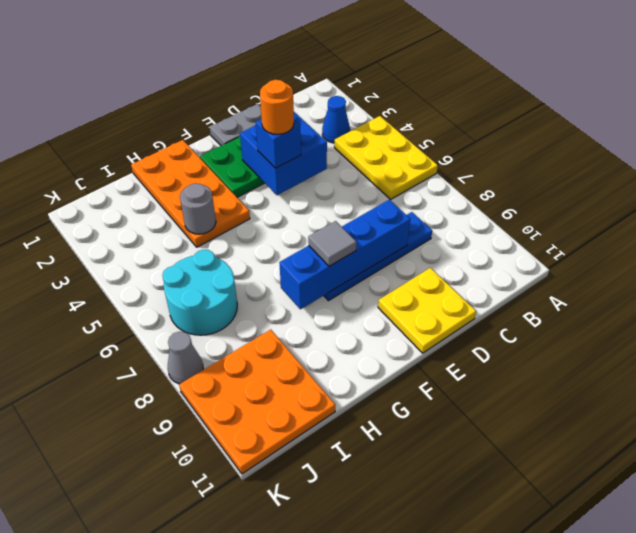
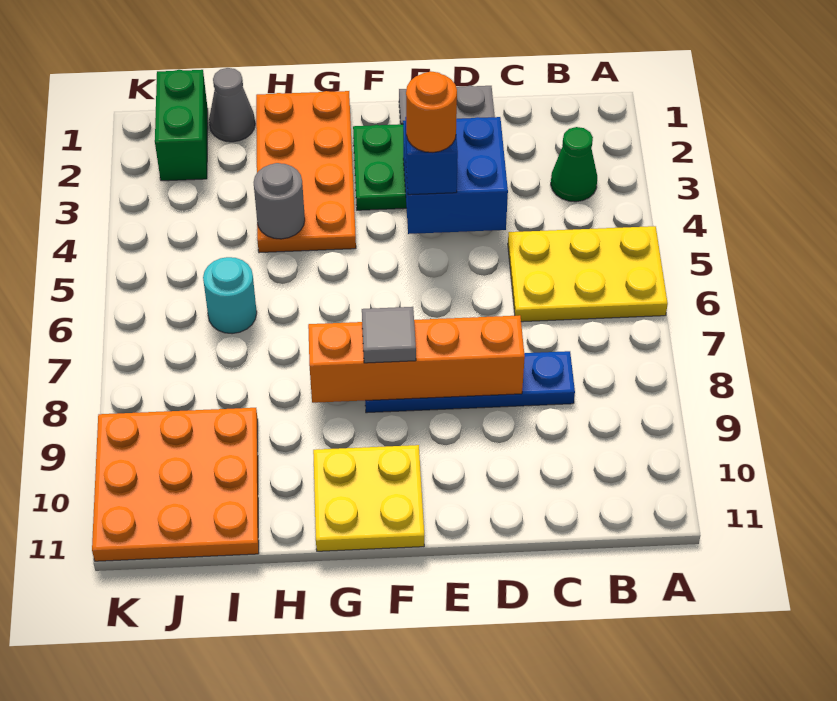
yellow 2x3 plate [334,116,438,199] -> yellow 2x3 plate turned to [508,226,668,322]
blue 1x1 cone [322,96,350,143] -> green 1x1 cone [551,127,597,202]
blue 1x4 brick [279,200,411,309] -> orange 1x4 brick [308,315,525,403]
yellow 2x2 plate [378,268,476,353] -> yellow 2x2 plate moved to [313,445,425,551]
cyan 2x2 round brick [162,250,237,335] -> cyan 1x1 round brick [203,257,257,334]
none -> green 1x2 brick [155,70,208,181]
grey 1x1 cone [168,332,203,384] -> grey 1x1 cone moved to [209,68,255,142]

